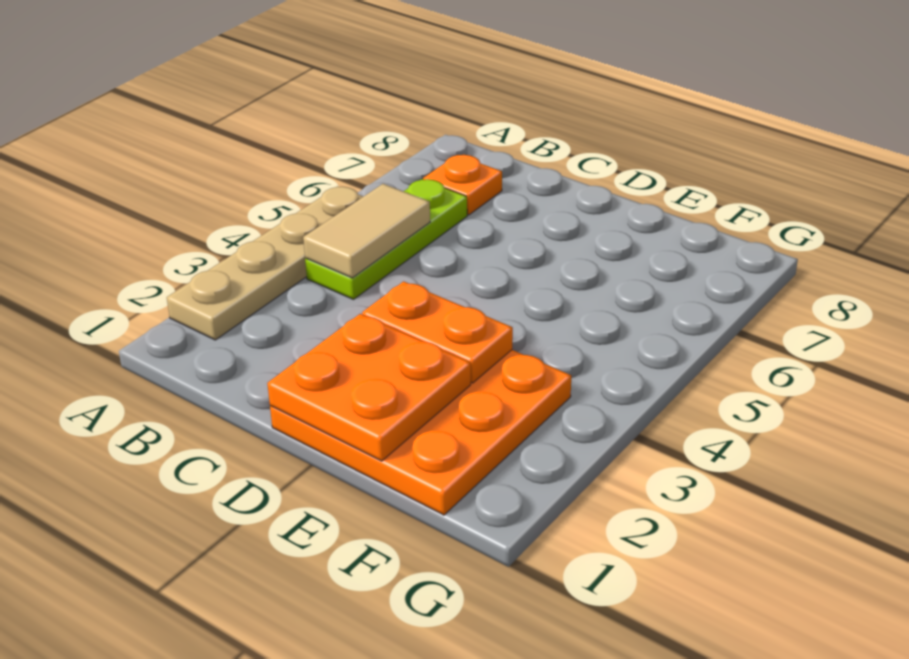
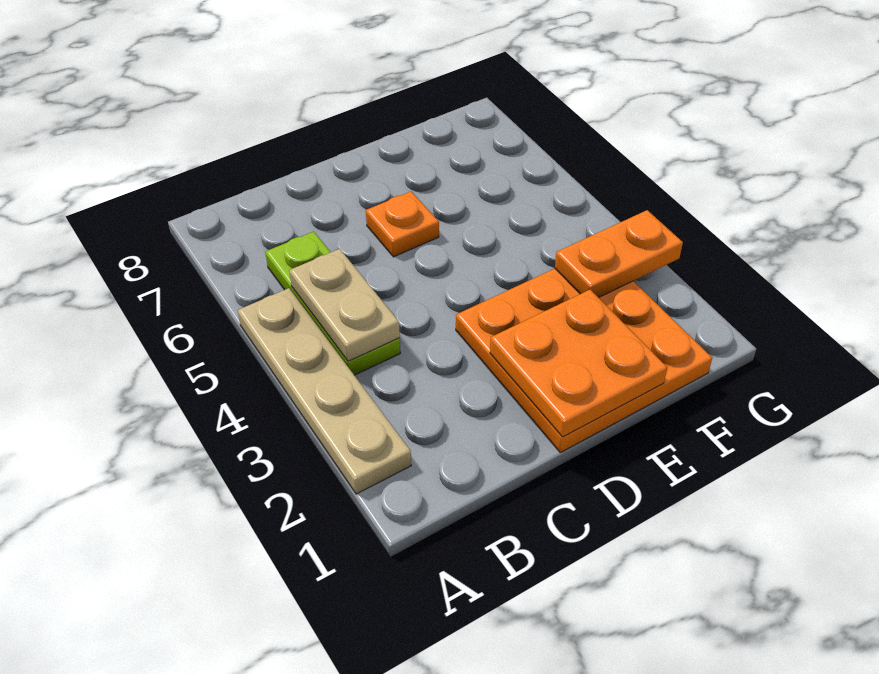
tan 1x2 tile [303,184,430,278] -> tan 1x2 plate [289,249,400,361]
orange 1x1 plate [423,155,502,215] -> orange 1x1 plate moved to [366,191,439,257]
orange 1x2 plate [362,281,513,383] -> orange 1x2 plate moved to [555,210,683,298]

